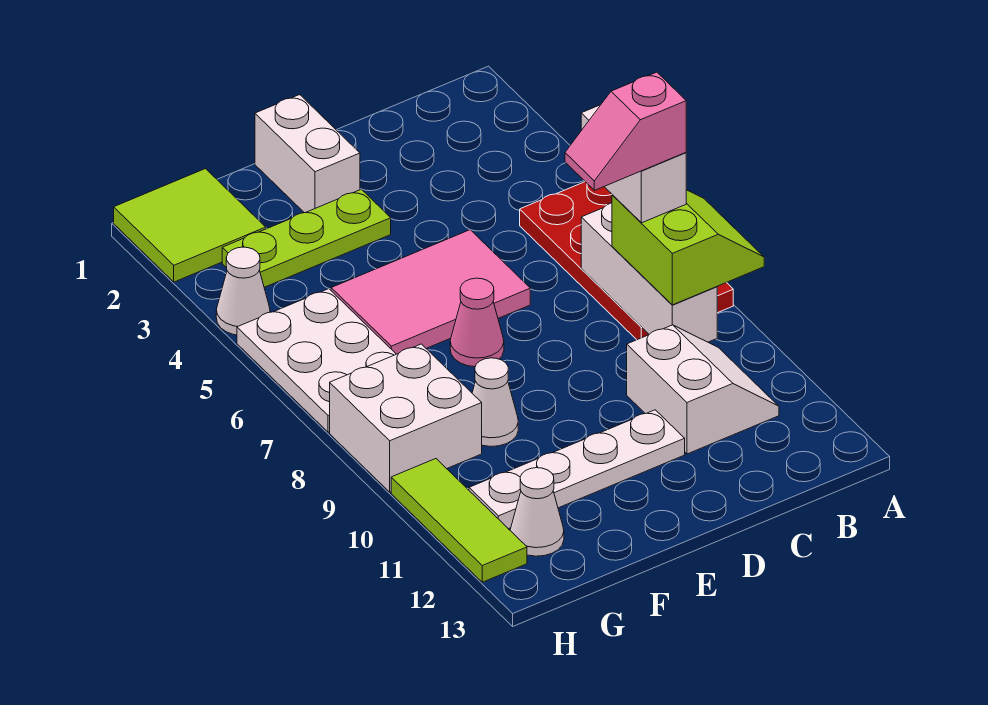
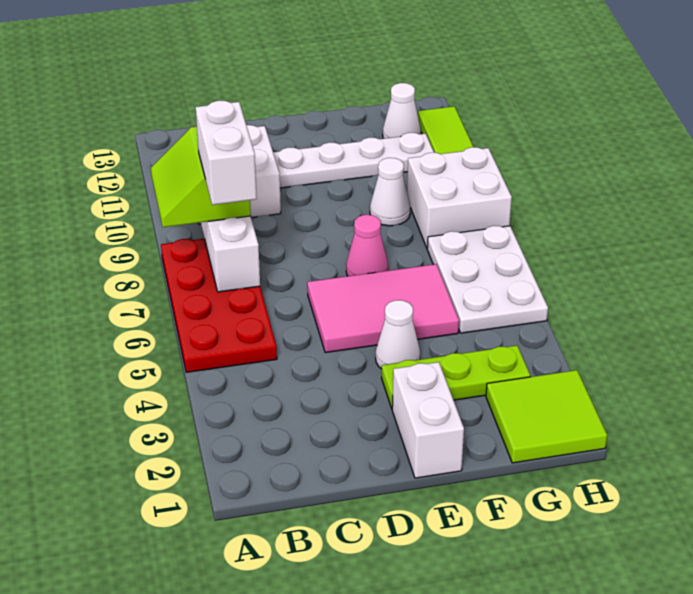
pink 1x2 slope [565,72,686,190] -> none
white 1x1 cone [216,247,270,335] -> white 1x1 cone moved to [376,300,420,369]

